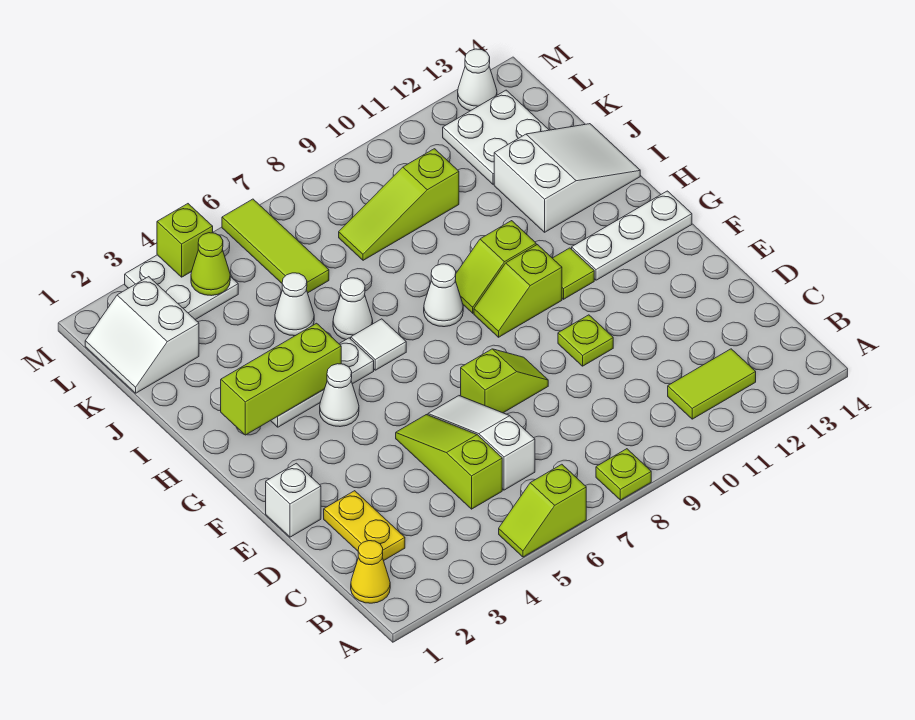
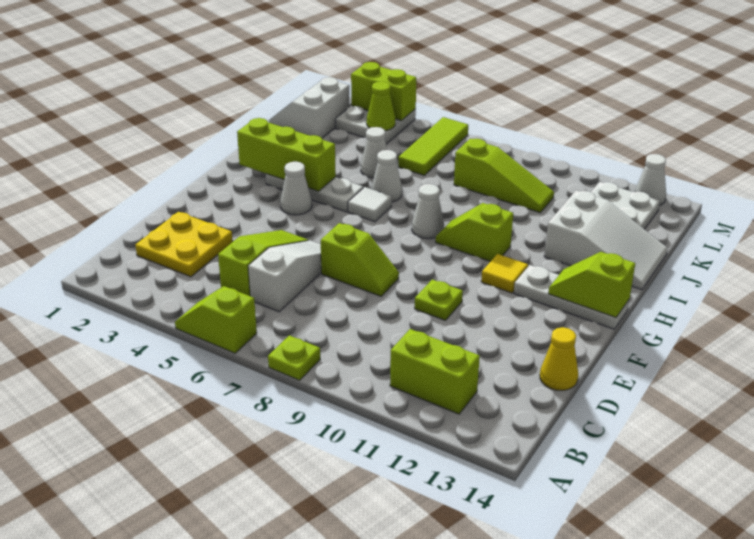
yellow 1x1 cone [351,541,390,603] -> yellow 1x1 cone moved to [540,327,578,390]
lime 1x2 tile [668,349,756,419] -> lime 1x2 brick [390,329,480,414]
yellow 1x2 plate [324,491,405,561] -> yellow 2x2 plate [135,212,233,277]
white 1x1 brick [266,463,321,537] -> none
lime 1x2 slope [474,245,562,337] -> lime 1x2 slope moved to [548,252,635,318]
lime 1x1 tile [553,248,594,299] -> yellow 1x1 tile [481,254,528,293]
lime 1x3 slope [339,149,459,260] -> lime 1x3 slope turned to [454,139,554,212]
lime 1x1 brick [157,204,213,277] -> lime 1x2 brick [351,62,416,121]

